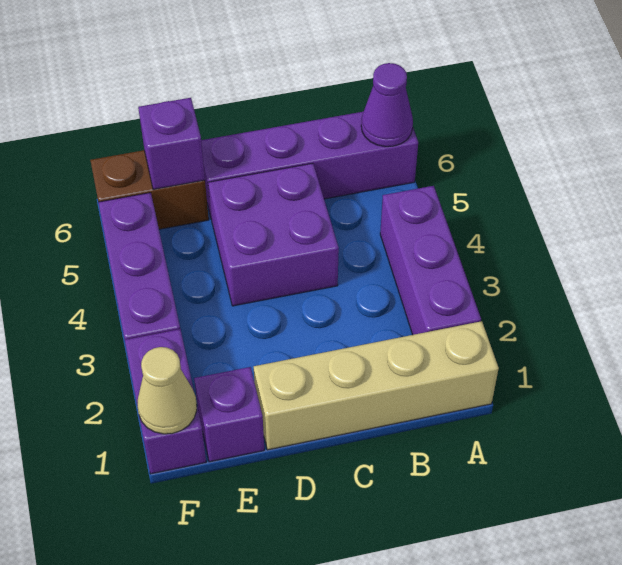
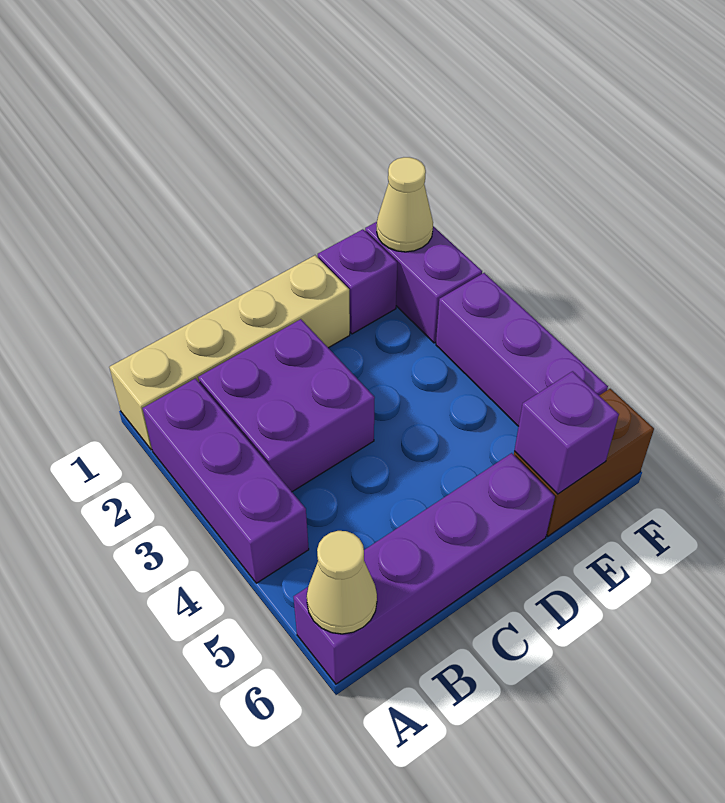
purple 1x1 cone [361,63,413,147] -> tan 1x1 cone [307,531,377,634]
purple 2x2 brick [208,163,339,306] -> purple 2x2 brick moved to [198,319,375,492]

